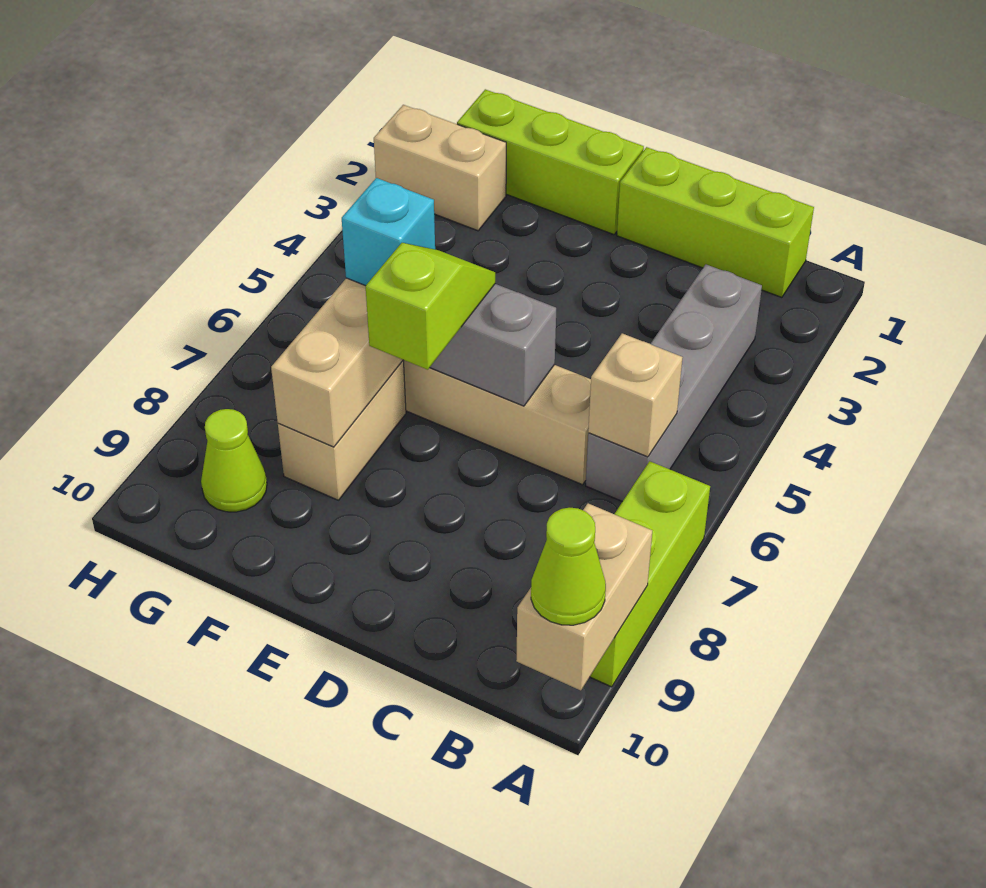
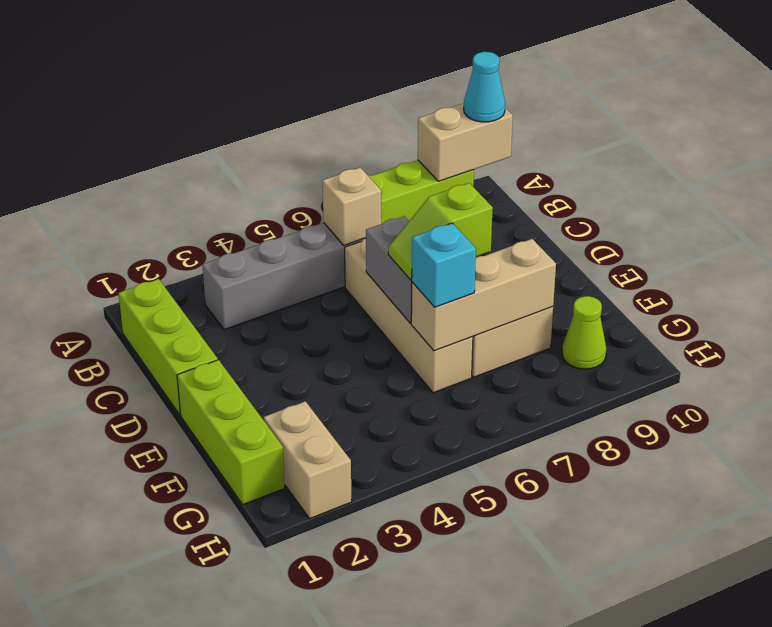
lime 1x1 cone [531,508,606,625] -> cyan 1x1 cone [464,52,505,122]

